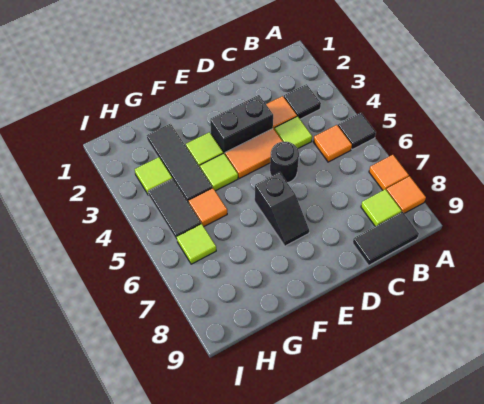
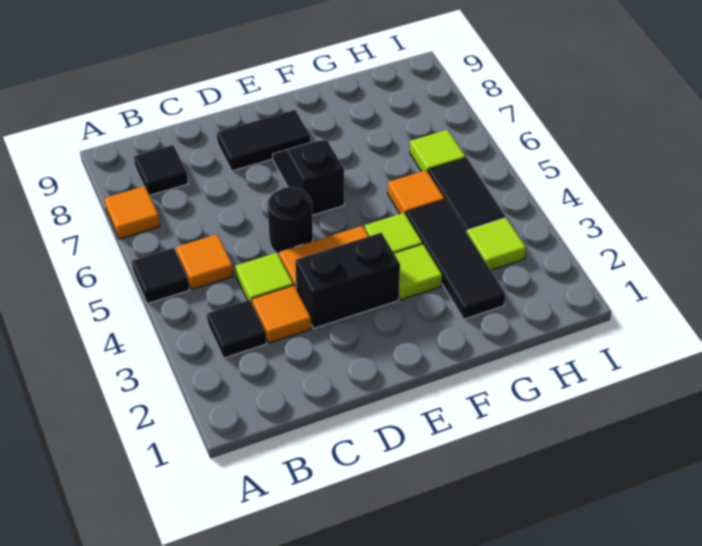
orange 1x1 tile [386,176,426,213] -> none
lime 1x1 tile [361,189,401,226] -> black 1x1 tile [134,145,188,195]
black 1x2 tile [353,212,419,265] -> black 1x2 tile moved to [217,110,311,171]

